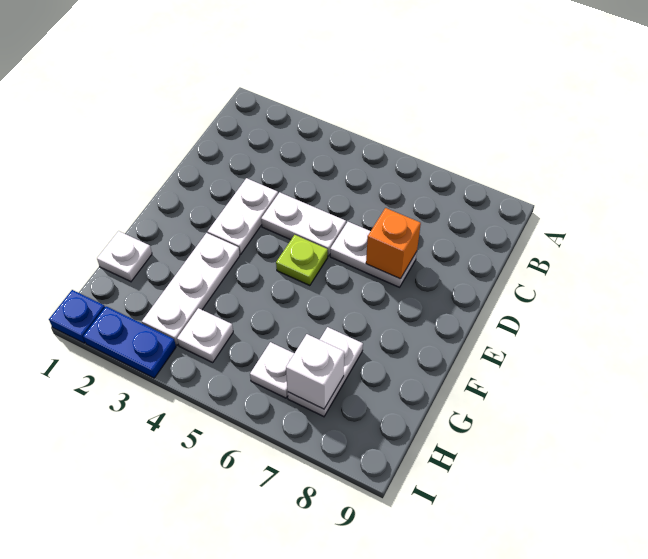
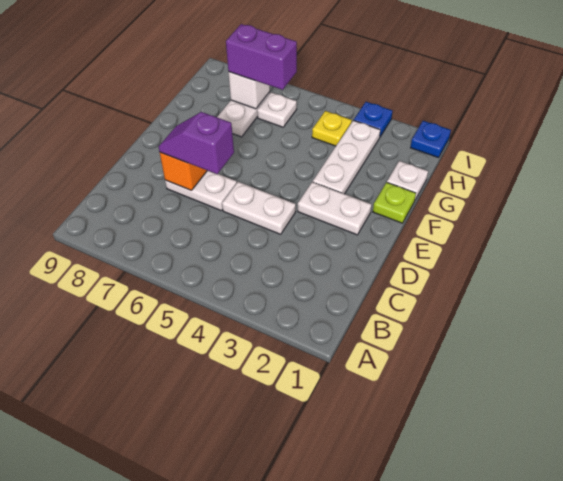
white 1x2 plate [208,178,278,254] -> white 1x2 plate turned to [298,182,371,235]
none -> purple 1x2 slope [159,112,234,174]
lime 1x1 plate [276,235,328,286] -> lime 1x1 plate moved to [373,182,416,223]
white 1x1 plate [177,308,233,362] -> yellow 1x1 plate [312,111,352,146]
none -> purple 1x2 brick [226,24,297,90]
blue 1x2 plate [83,306,176,378] -> blue 1x1 plate [354,102,393,137]

